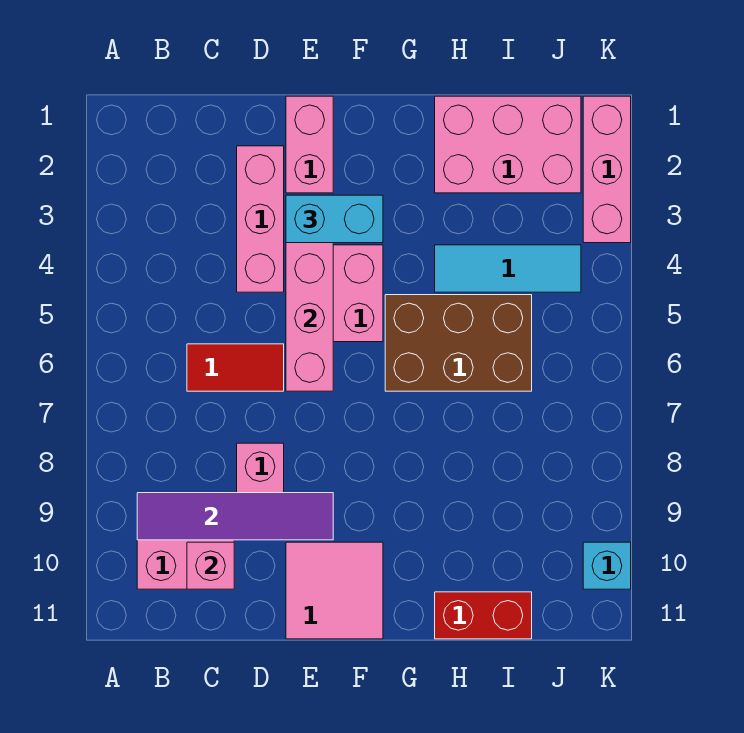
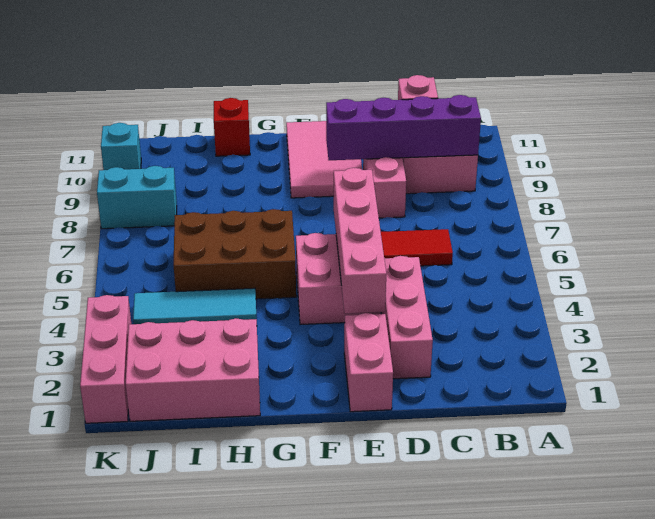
purple 1x4 tile [137,493,333,540] -> purple 1x4 brick [326,95,481,160]
cyan 1x2 brick [286,195,383,243] -> cyan 1x2 brick moved to [97,166,177,229]
pink 2x2 tile [286,542,383,639] -> pink 2x3 tile [286,121,362,198]
red 1x2 brick [435,592,532,639] -> red 1x1 brick [214,98,250,156]

